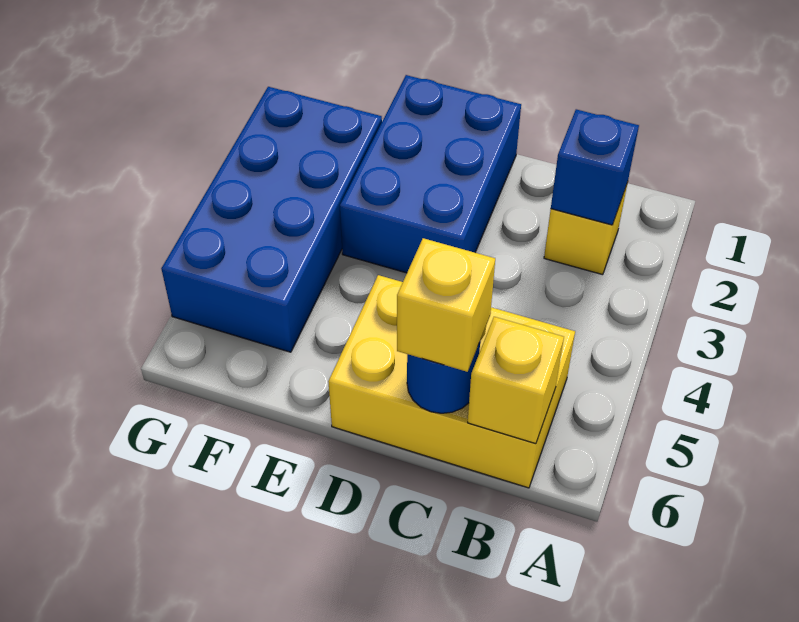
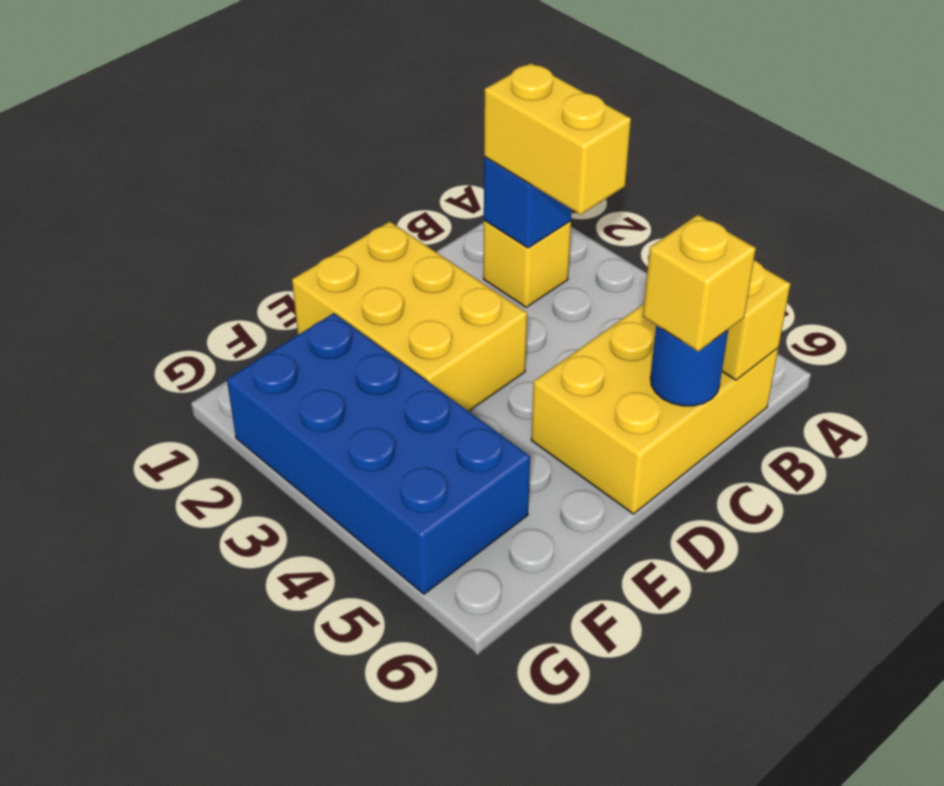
none -> yellow 1x2 brick [484,63,631,215]
blue 2x3 brick [340,75,521,273] -> yellow 2x3 brick [292,221,527,411]

